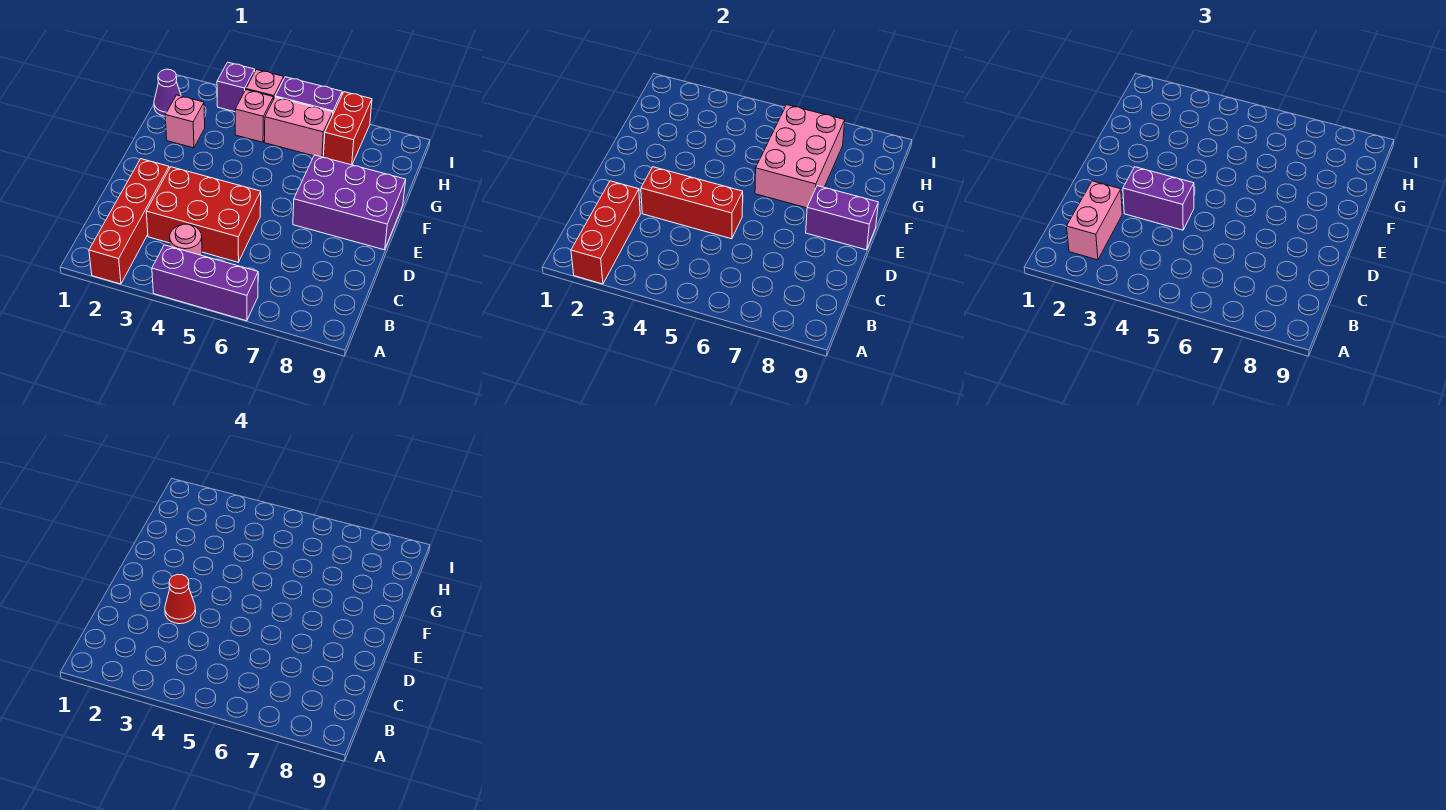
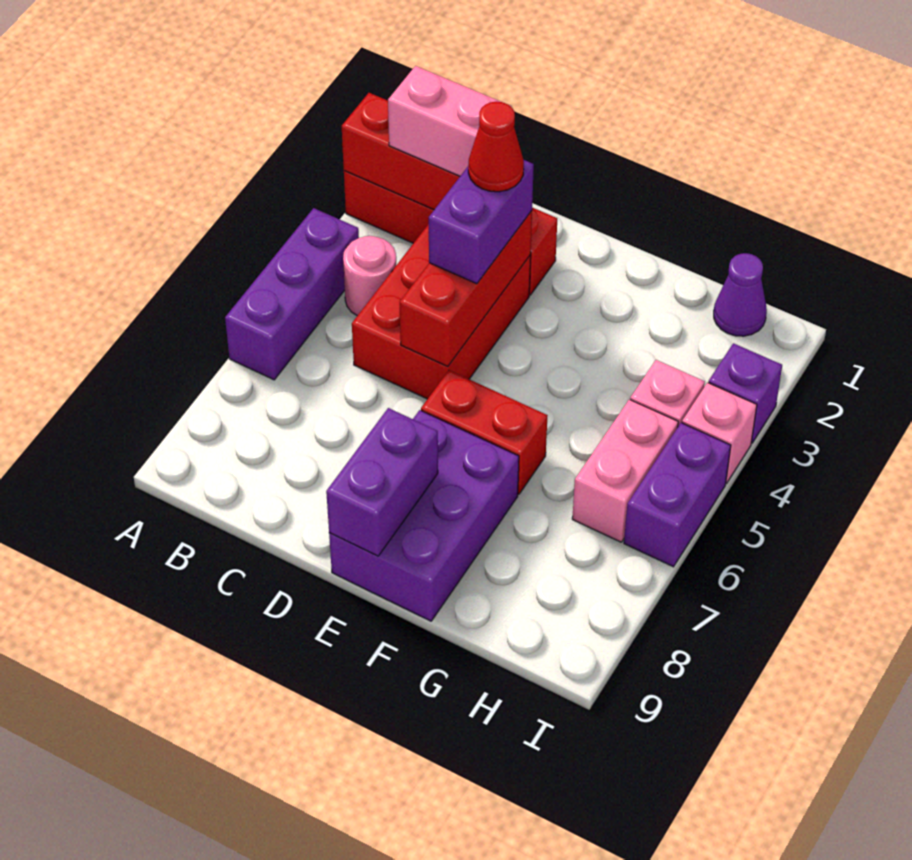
pink 2x3 brick [755,105,845,208] -> none
pink 1x1 brick [165,95,205,148] -> none
red 1x2 brick [323,92,372,165] -> red 1x2 brick moved to [421,370,548,494]

